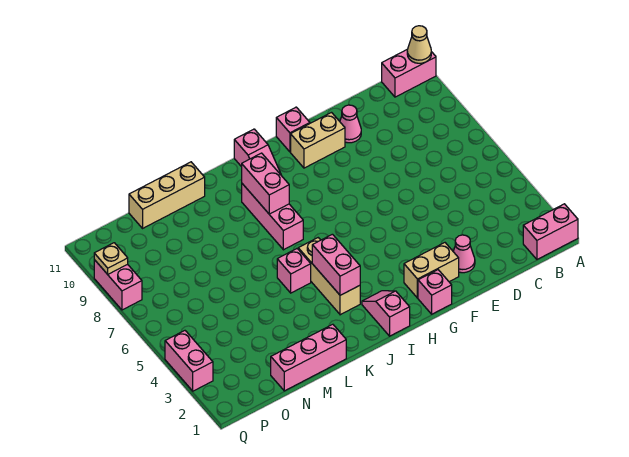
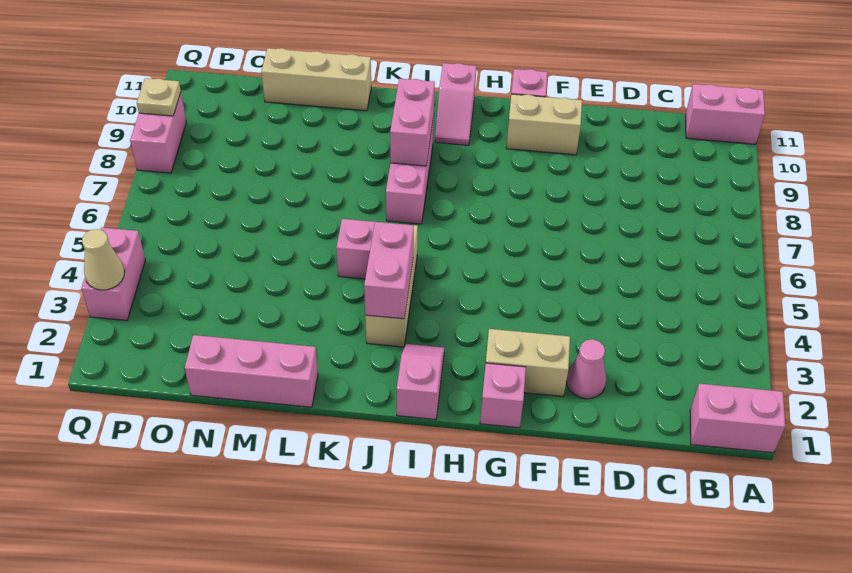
tan 1x1 cone [407,26,431,63] -> tan 1x1 cone moved to [82,229,125,290]
pink 1x1 cone [340,105,361,143] -> none

